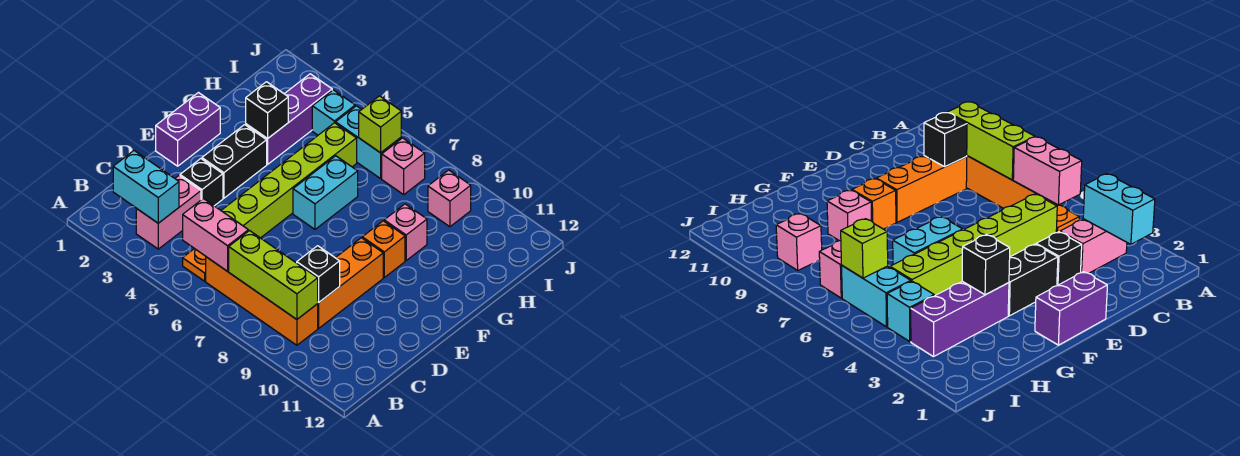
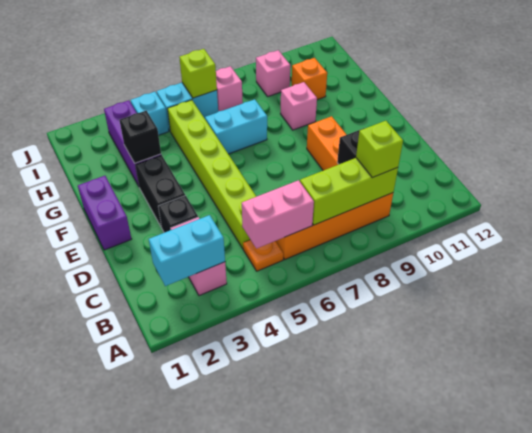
none -> lime 1x1 brick [356,121,403,178]
cyan 1x2 brick [293,156,358,229] -> cyan 1x2 brick turned to [205,99,267,154]
orange 1x1 brick [362,221,405,277] -> orange 1x1 brick moved to [292,58,327,100]

